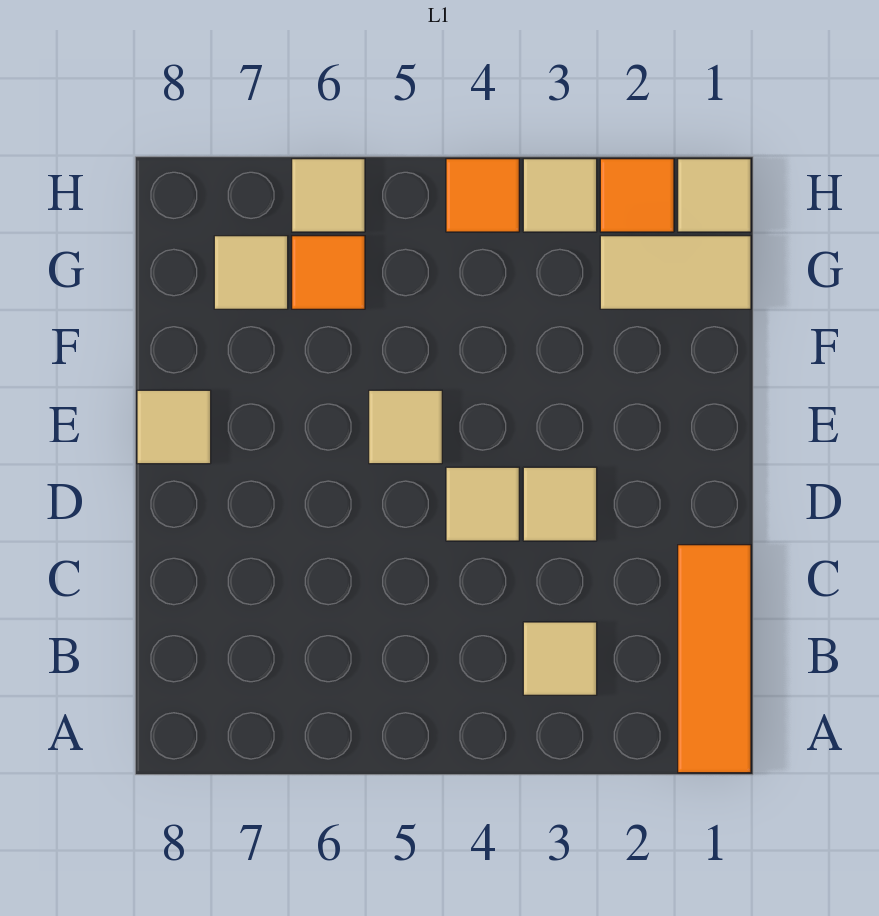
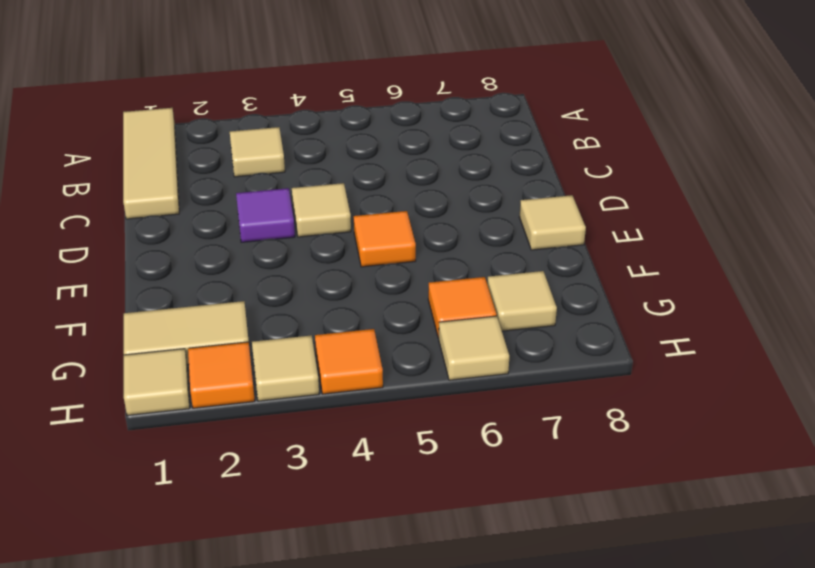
orange 1x3 tile [678,545,751,773] -> tan 1x3 tile [123,108,179,219]
tan 1x1 tile [523,467,597,541] -> purple 1x1 tile [236,188,295,242]
tan 1x1 tile [369,390,442,464] -> orange 1x1 tile [354,211,416,267]

